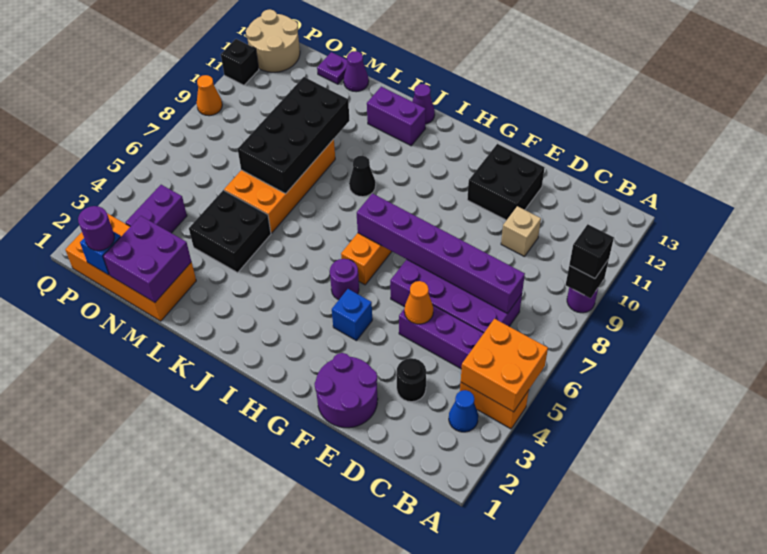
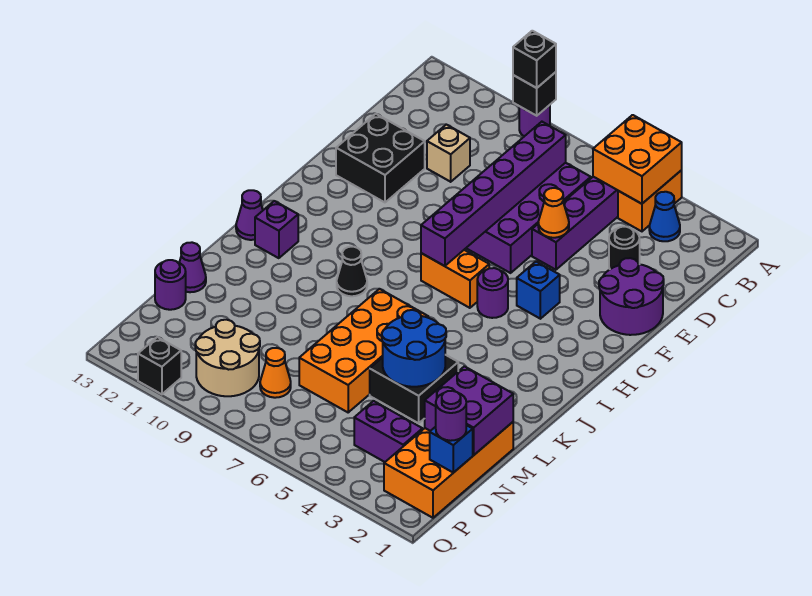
purple 1x2 brick [367,87,426,146] -> purple 1x1 brick [255,201,298,258]
none -> blue 2x2 round brick [382,310,446,387]
orange 2x4 brick [224,139,335,233] -> orange 2x4 brick turned to [299,289,428,412]
black 2x4 brick [238,77,350,194] -> none
purple 1x1 plate [317,52,348,84] -> purple 1x1 round brick [155,260,186,310]
tan 2x2 round brick [246,9,300,72] -> tan 2x2 round brick moved to [195,320,260,396]
orange 1x1 cone [197,75,222,116] -> orange 1x1 cone moved to [260,348,291,398]

